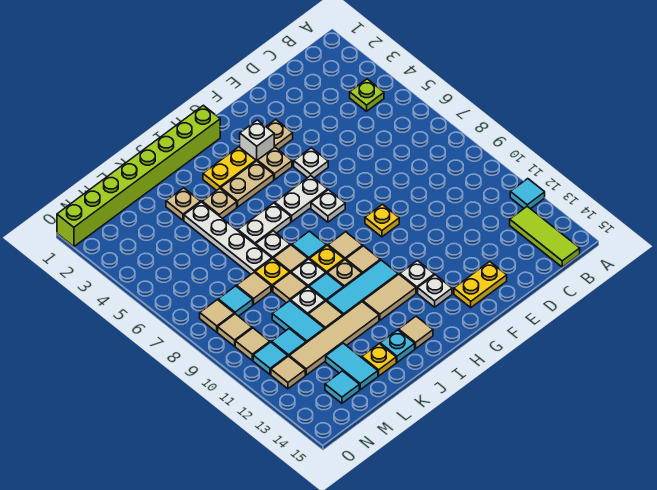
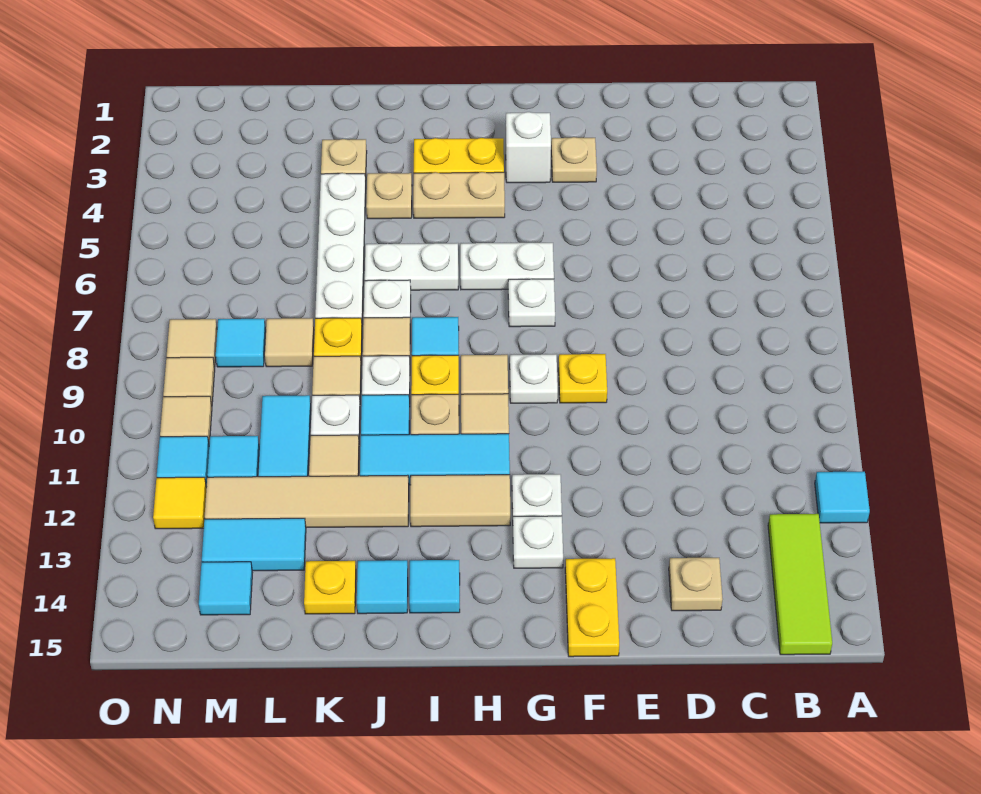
lime 1x1 plate [350,79,384,111] -> none
yellow 1x2 plate [454,262,507,308] -> yellow 1x2 plate turned to [565,558,619,657]
white 1x1 plate [294,148,328,178] -> white 1x1 plate moved to [510,354,558,403]
tan 1x1 plate [258,147,292,180] -> tan 1x1 plate moved to [669,558,722,611]
lime 1x8 brick [57,105,220,247] -> none
tan 1x1 tile [399,316,433,349] -> cyan 1x1 tile [409,560,460,613]
cyan 1x1 plate [380,330,415,362] -> cyan 1x1 tile [357,560,408,614]
cyan 1x2 tile [326,343,378,390] -> cyan 1x2 tile turned to [202,518,306,571]
tan 1x1 tile [271,356,305,389] -> yellow 1x1 tile [153,477,206,529]

